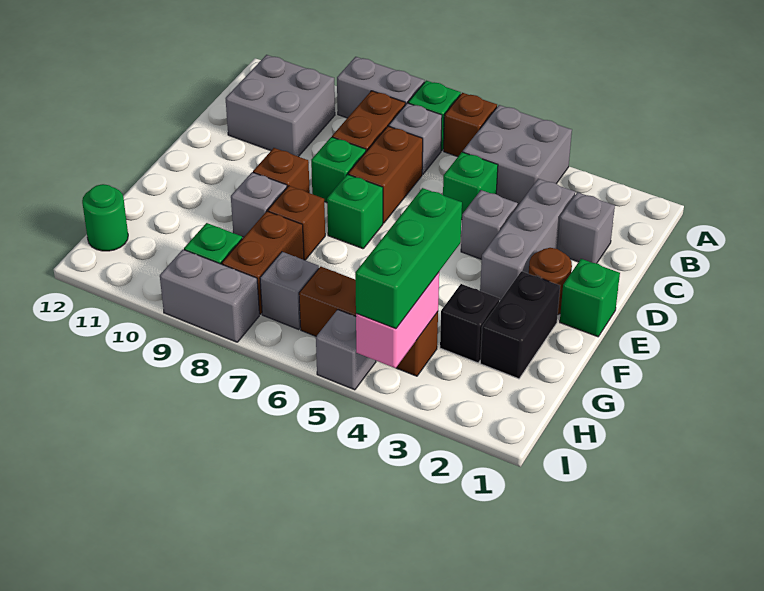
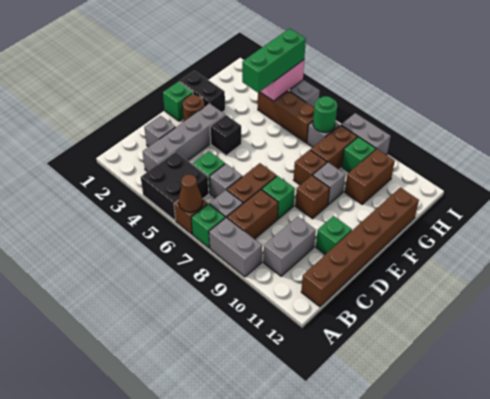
grey 2x2 brick [463,105,572,205] -> black 2x2 brick [141,152,209,220]
none -> brown 1x1 cone [179,175,203,212]
grey 2x2 brick [226,55,335,157] -> grey 1x2 brick [263,216,316,276]
none -> brown 1x6 brick [301,187,419,307]
grey 1x3 brick [480,179,575,300] -> grey 1x4 brick [143,103,225,172]
grey 1x1 brick [461,190,518,259] -> grey 1x1 brick moved to [210,164,242,198]
green 1x1 brick [327,174,383,249] -> green 1x1 brick moved to [316,216,352,255]
black 1x2 brick [480,271,560,379] -> black 1x2 brick turned to [179,71,225,112]
black 1x1 brick [440,284,500,363] -> black 1x1 brick moved to [210,115,241,156]
none -> brown 1x2 brick [345,149,395,204]
green 1x1 round brick [82,184,128,251] -> green 1x1 round brick moved to [313,96,337,132]

